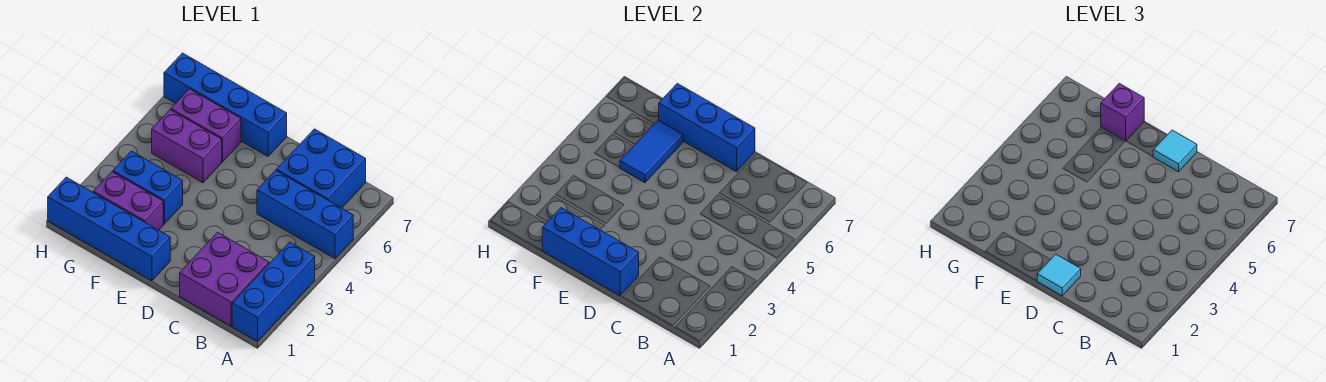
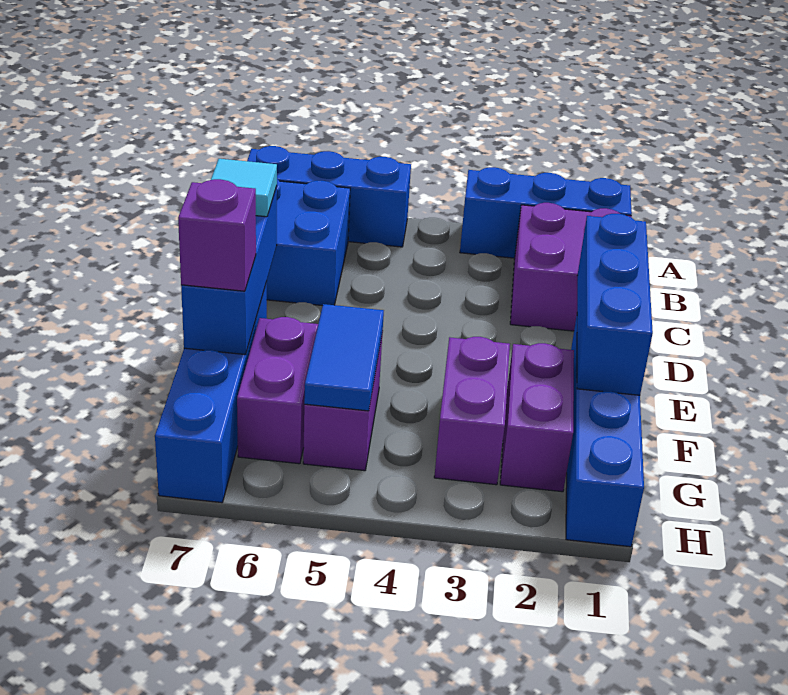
blue 1x3 brick [257,170,353,259] -> blue 1x3 brick turned to [247,146,411,247]
cyan 1x1 tile [1037,254,1081,296] -> none
blue 1x2 brick [113,151,183,224] -> purple 1x2 brick [434,337,510,485]
blue 1x2 tile [620,121,683,183] -> blue 1x2 tile turned to [304,304,384,411]

